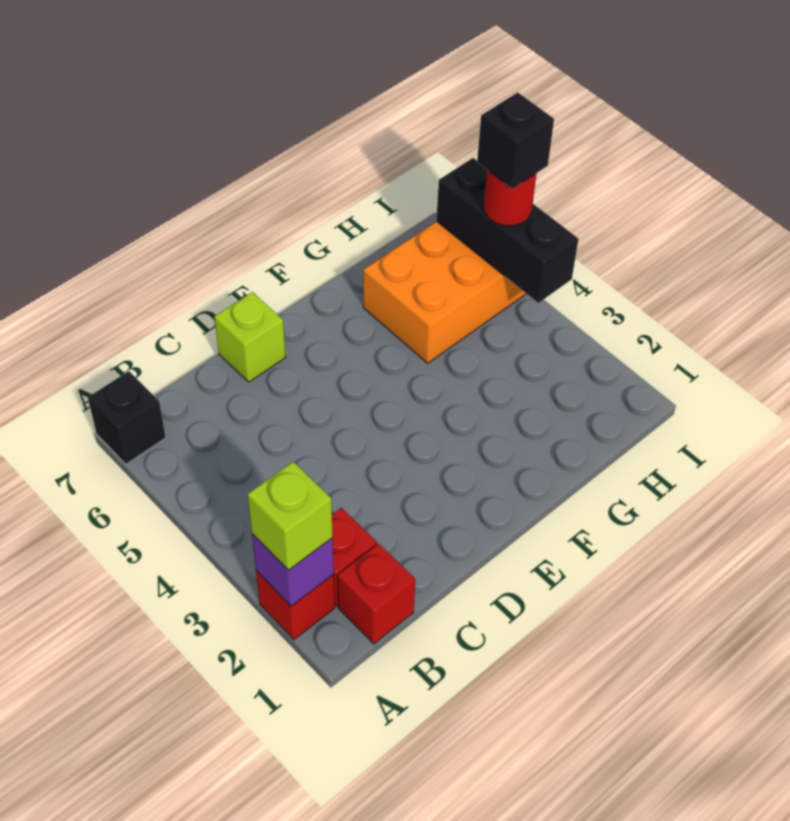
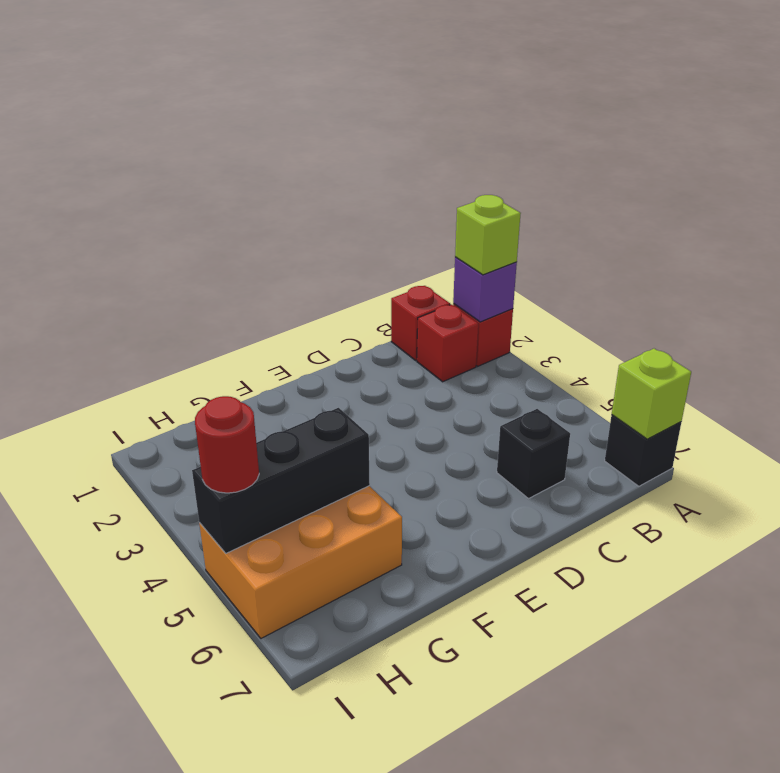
lime 1x1 brick [214,292,286,382] -> lime 1x1 brick moved to [612,349,691,439]
black 1x3 brick [436,158,578,303] -> black 1x3 brick turned to [192,408,370,553]
black 1x1 brick [477,92,554,189] -> black 1x1 brick moved to [497,409,570,499]

